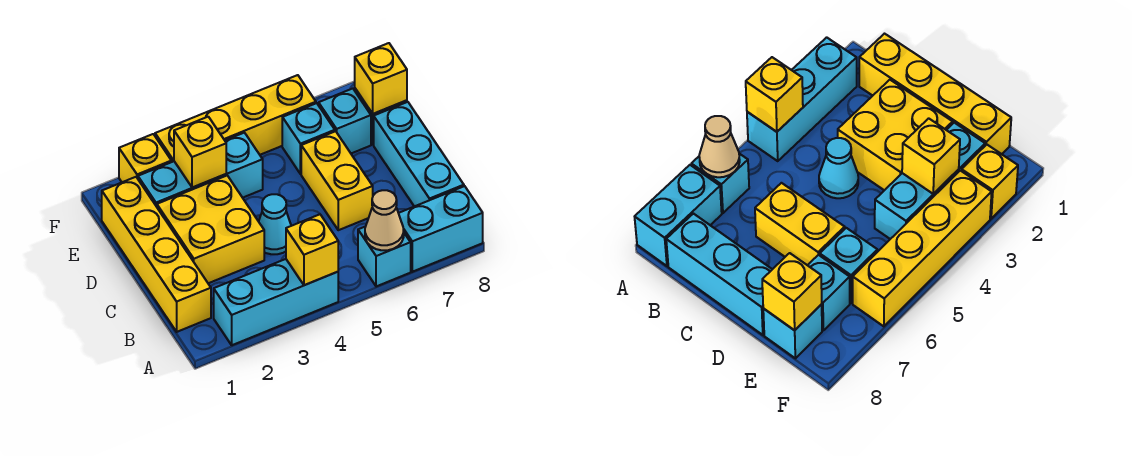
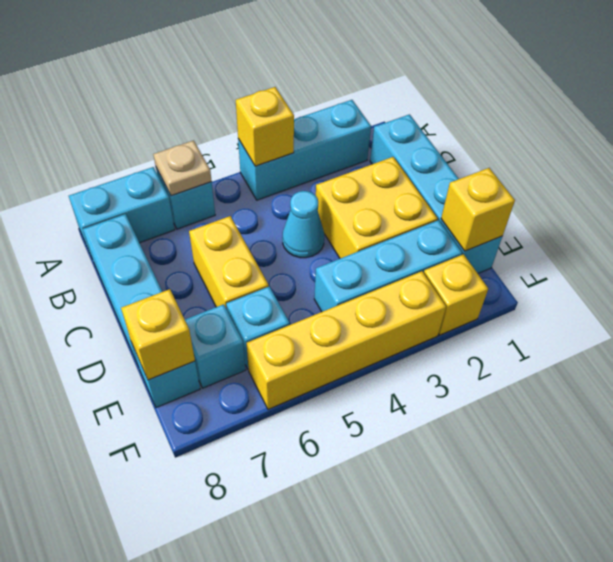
tan 1x1 cone [365,190,404,250] -> tan 1x1 plate [153,140,212,196]
yellow 1x4 brick [102,177,211,332] -> cyan 1x4 brick [370,114,502,273]
yellow 1x1 brick [174,117,226,188] -> yellow 1x1 brick moved to [441,168,515,251]

